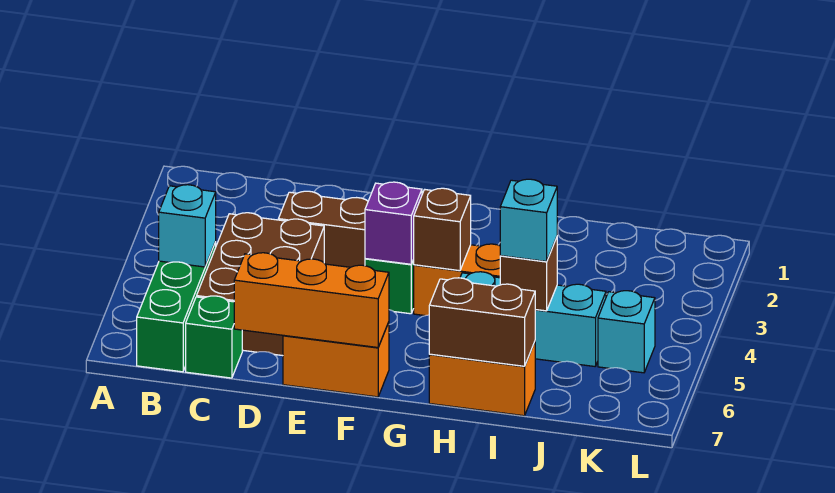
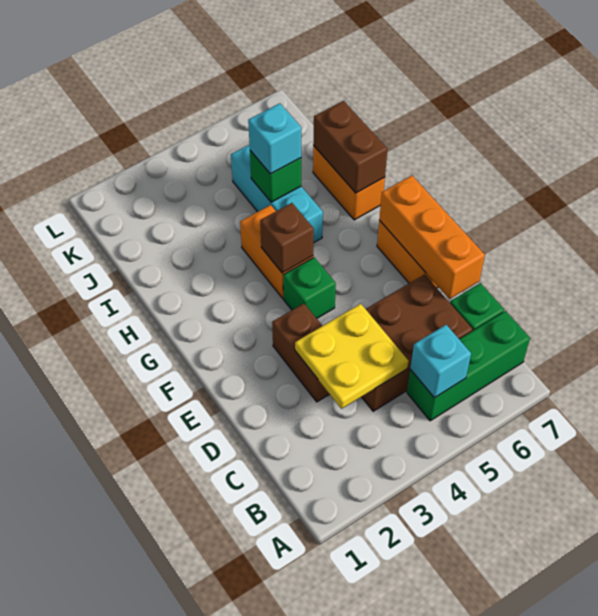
none -> yellow 2x2 plate [295,304,409,409]
purple 1x1 brick [365,182,422,264] -> none
brown 1x1 brick [500,237,557,311] -> green 1x1 brick [250,151,301,202]
cyan 1x1 brick [598,291,655,373] -> none

